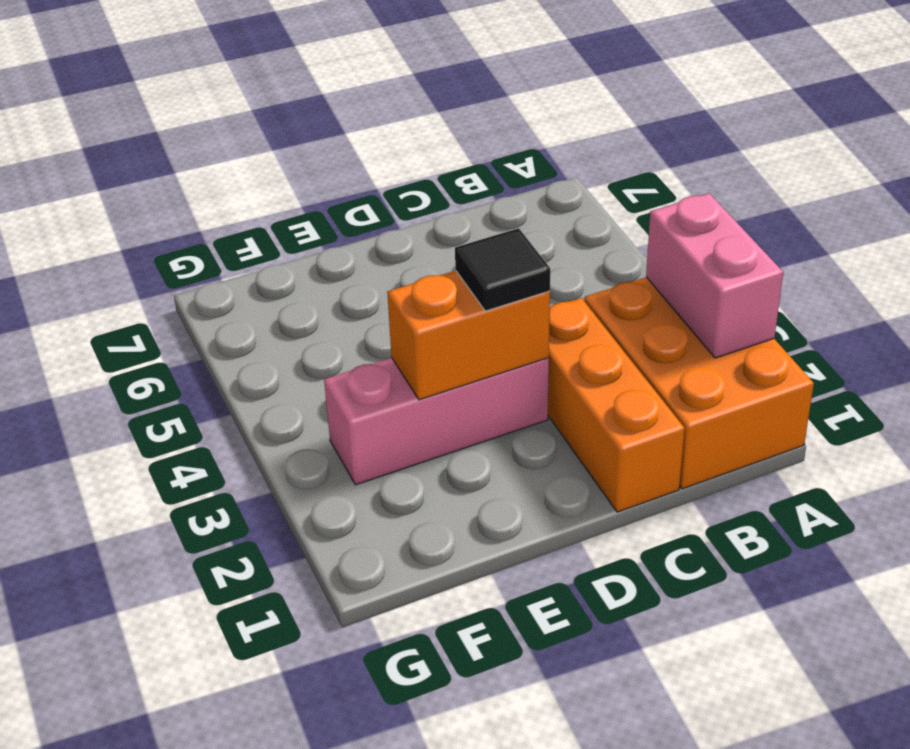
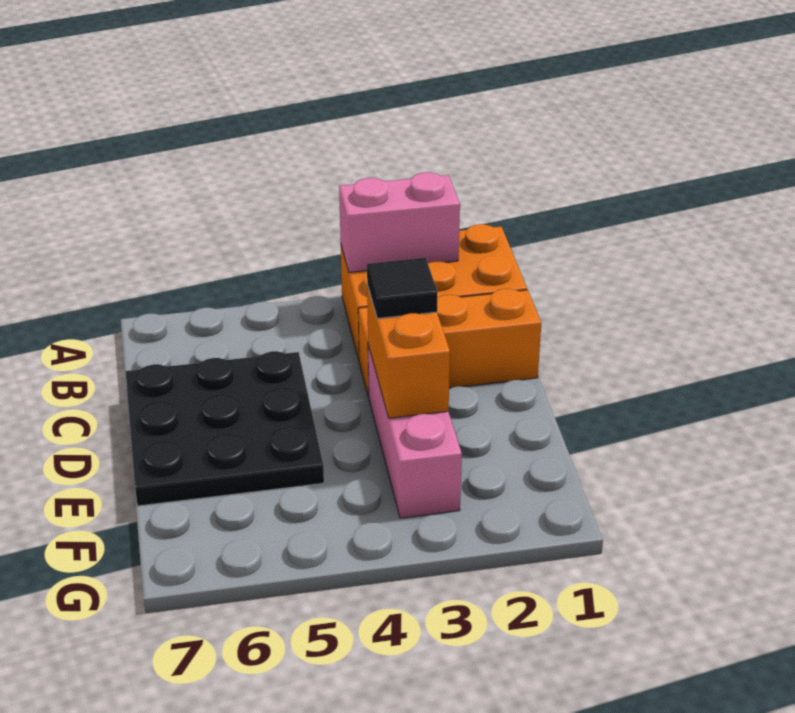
none -> black 3x3 plate [126,351,324,506]

